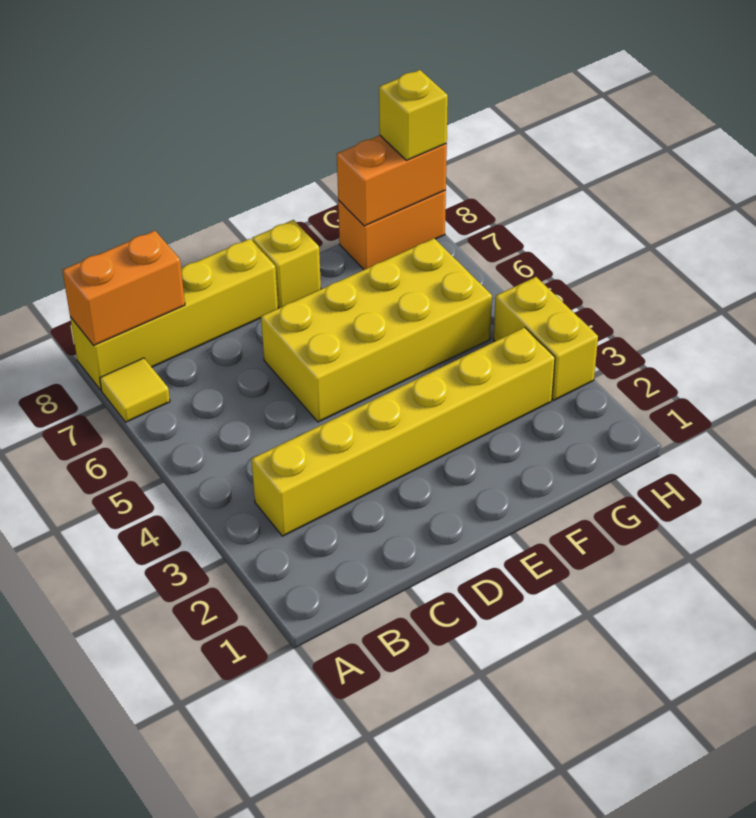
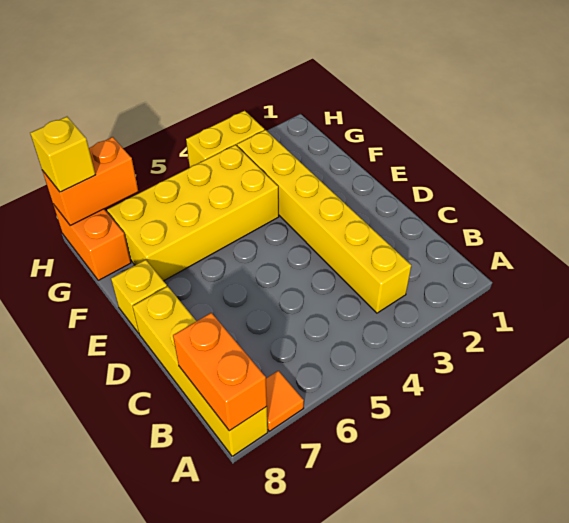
yellow 1x1 tile [100,358,170,422] -> orange 1x1 tile [266,371,304,431]
yellow 2x4 brick [261,238,492,422] -> yellow 2x4 brick turned to [107,145,279,281]
orange 1x2 brick [337,135,447,226] -> orange 1x2 brick turned to [42,137,138,226]

